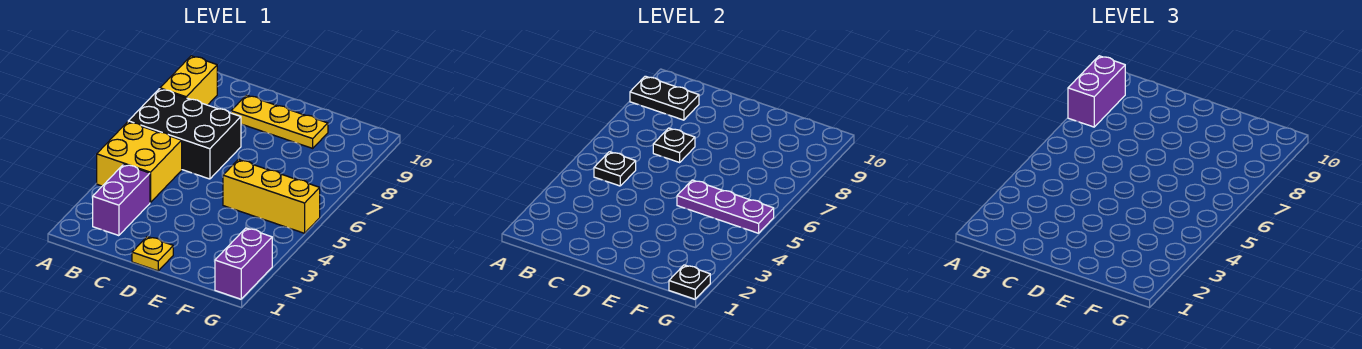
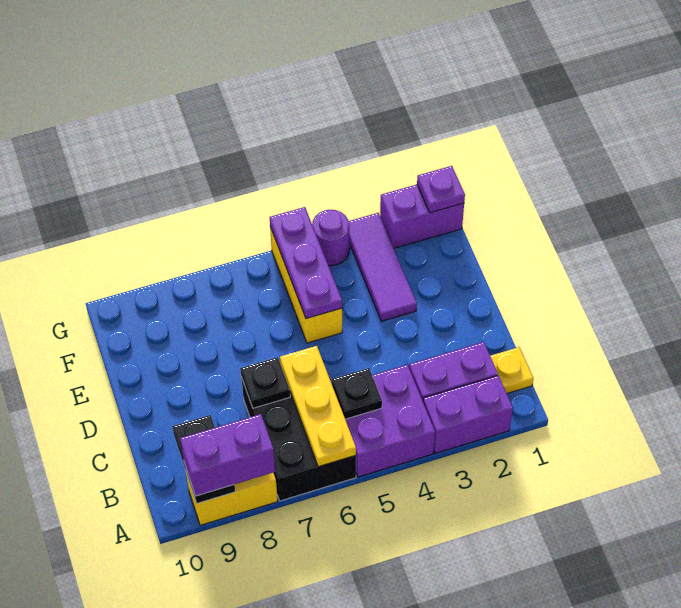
none -> purple 1x2 brick [423,375,513,453]
yellow 2x2 brick [97,122,182,203] -> purple 2x2 brick [345,365,435,477]
yellow 1x3 plate [231,95,328,148] -> yellow 1x3 plate moved to [280,346,356,467]
yellow 1x1 plate [132,237,173,271] -> yellow 1x1 plate moved to [490,347,533,393]
none -> purple 1x3 tile [349,213,417,321]
black 1x1 plate [669,265,710,299] -> purple 1x1 plate [417,166,465,213]
none -> purple 1x1 round brick [312,210,349,266]

